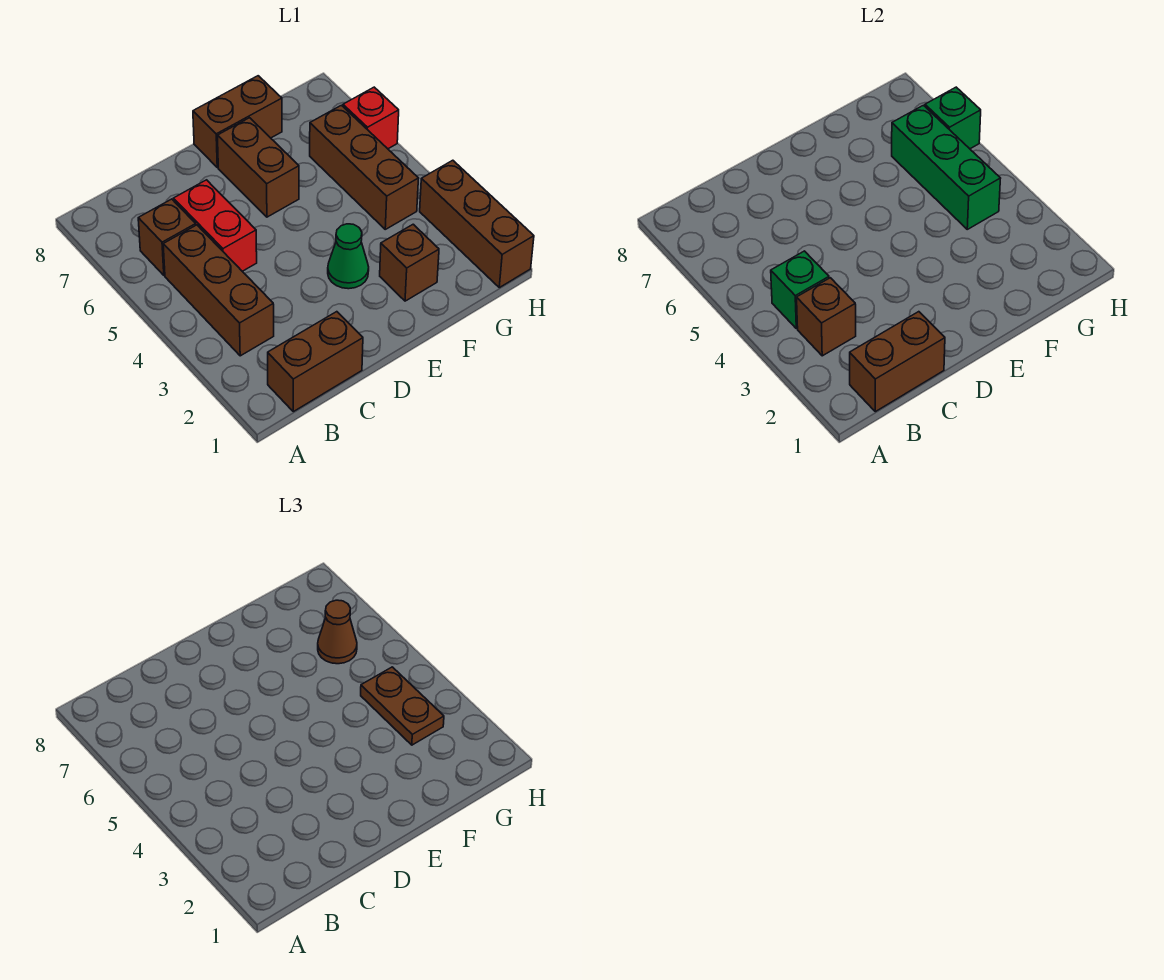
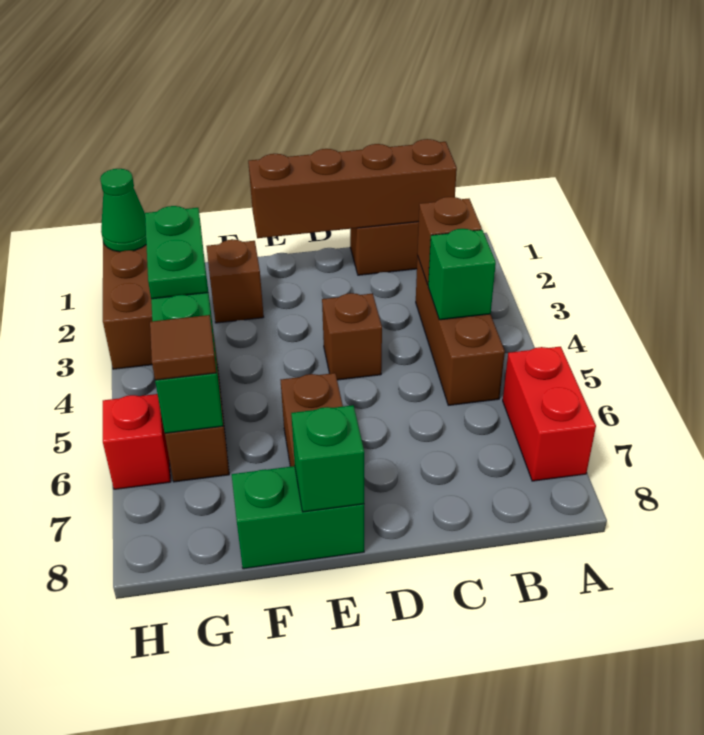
brown 1x2 brick [850,312,945,412] -> brown 1x4 brick [248,139,457,238]
brown 1x1 brick [138,199,196,275] -> brown 1x1 brick moved to [322,293,382,380]
red 1x2 brick [173,180,257,271] -> red 1x2 brick moved to [503,347,596,481]
green 1x1 cone [328,224,369,289] -> green 1x1 cone moved to [100,169,146,252]
brown 1x2 brick [193,76,282,167] -> green 1x2 brick [232,466,364,569]
brown 1x2 plate [361,667,444,745] -> green 1x2 plate [145,206,208,299]
brown 1x1 cone [318,600,357,664] -> brown 1x1 tile [150,315,216,380]
green 1x1 brick [925,87,981,149] -> green 1x1 brick moved to [291,405,364,512]

